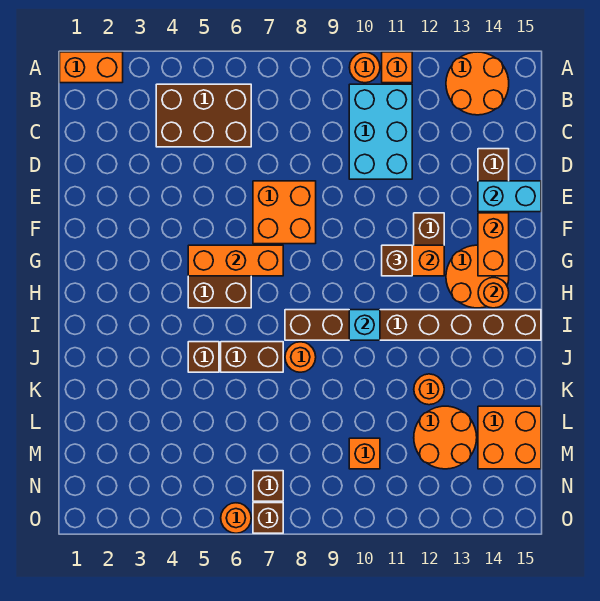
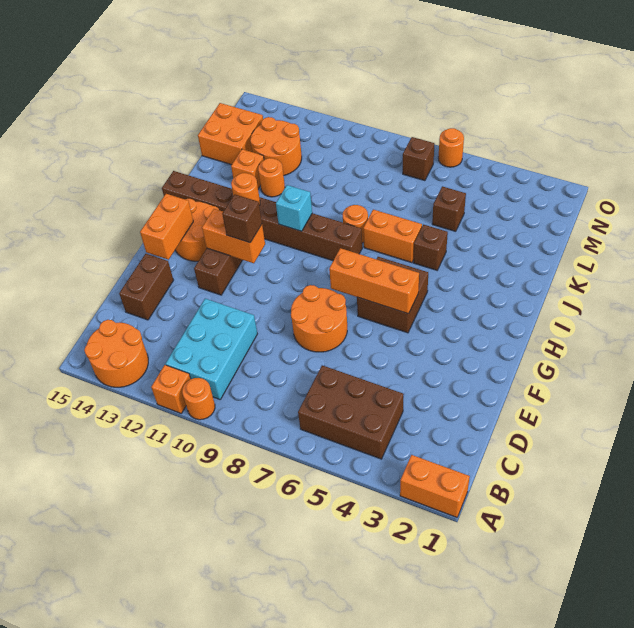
orange 2x2 brick [253,181,316,244] -> orange 2x2 round brick [291,285,347,352]
cyan 1x2 brick [478,181,541,212] -> none
orange 1x1 round brick [478,278,509,308] -> orange 1x1 round brick moved to [231,173,260,205]
brown 1x2 brick [221,342,283,372] -> orange 1x2 brick [363,210,422,263]
orange 1x1 brick [349,438,380,469] -> orange 1x1 brick moved to [231,149,264,189]
brown 1x1 brick [253,503,283,533] -> brown 1x1 brick moved to [432,186,466,231]

